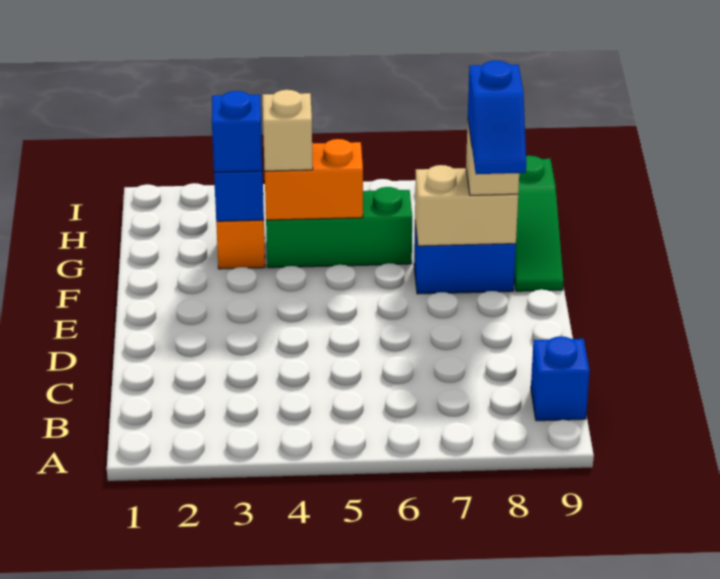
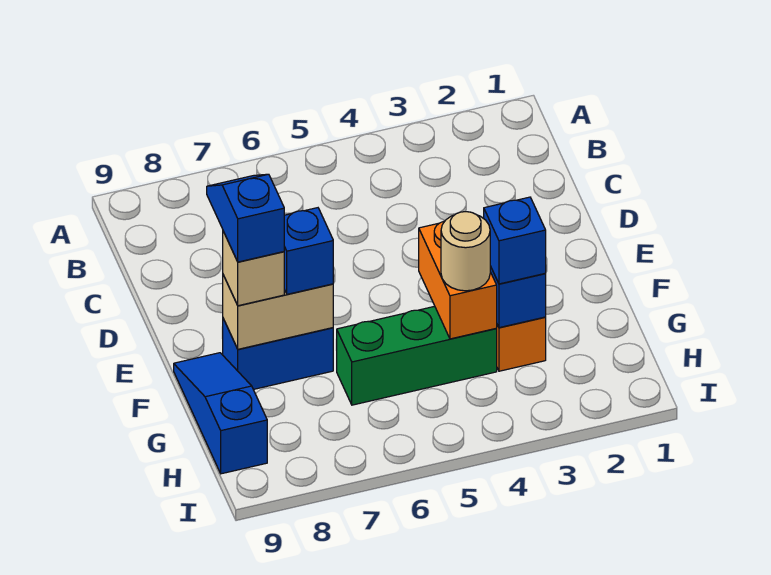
blue 1x1 brick [531,336,590,421] -> blue 1x1 brick moved to [284,208,333,294]
green 1x3 slope [514,156,563,291] -> blue 1x3 slope [174,353,267,474]
orange 1x2 brick [265,139,363,220] -> orange 1x2 brick turned to [419,221,497,339]
tan 1x1 brick [263,90,313,171] -> tan 1x1 round brick [441,212,490,291]

